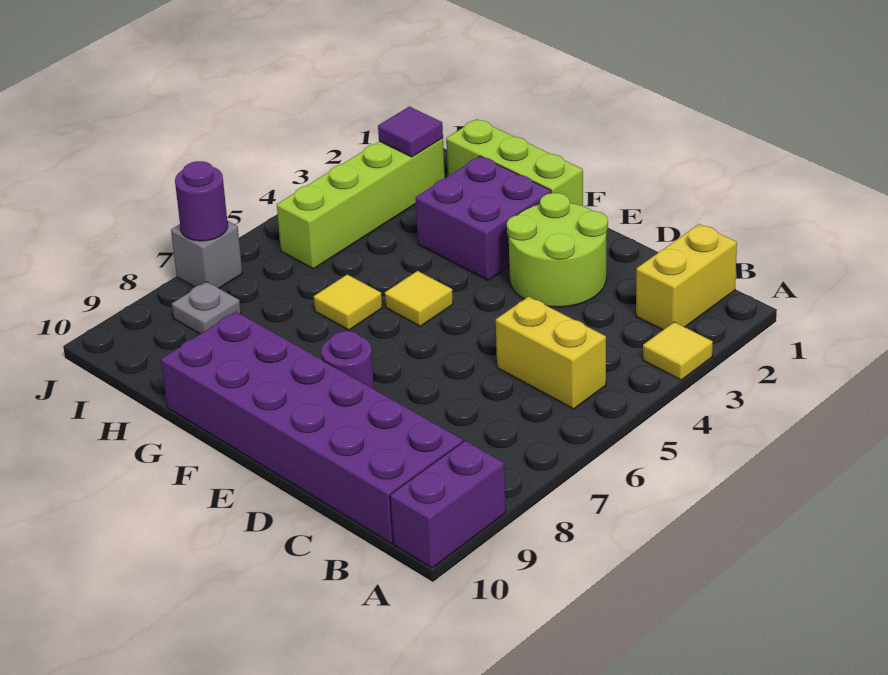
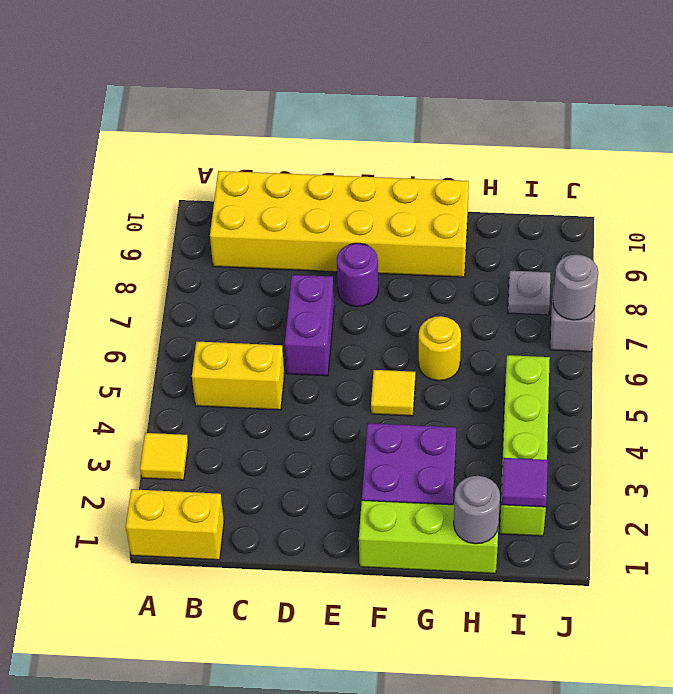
purple 1x2 brick [390,441,506,568] -> purple 1x2 brick moved to [285,275,334,376]
yellow 1x2 brick [636,224,737,330] -> yellow 1x2 brick turned to [126,489,224,560]
purple 2x6 brick [161,312,463,543] -> yellow 2x6 brick [210,171,469,277]
lime 2x2 round brick [507,193,608,307] -> none
yellow 1x1 tile [314,275,382,330] -> yellow 1x1 round brick [419,316,461,381]
none -> grey 1x1 round brick [454,476,500,544]
purple 1x1 round brick [175,161,228,241] -> grey 1x1 round brick [553,255,598,320]

